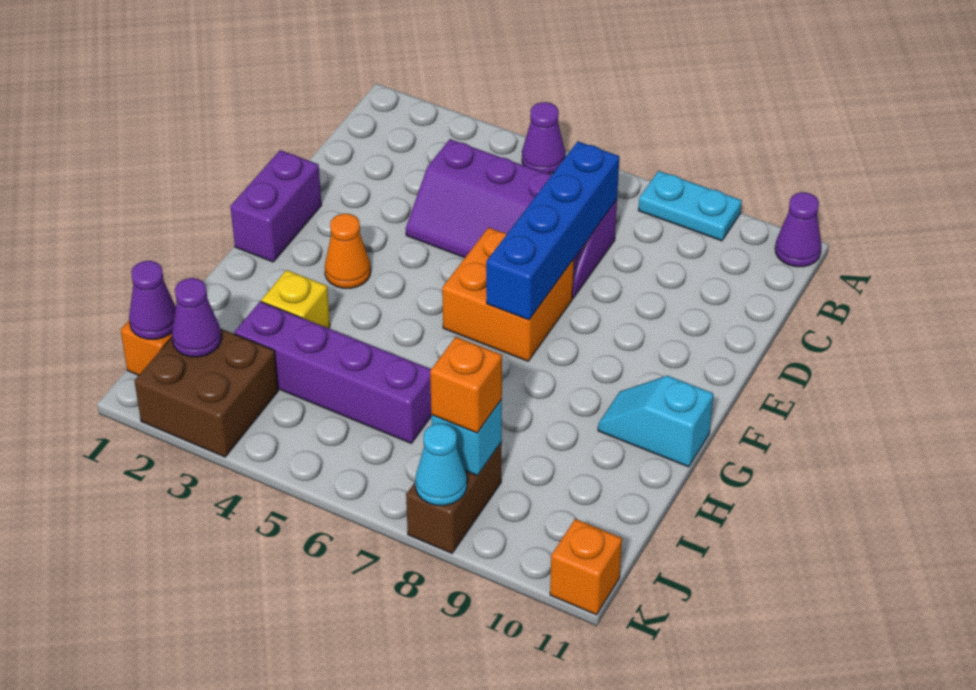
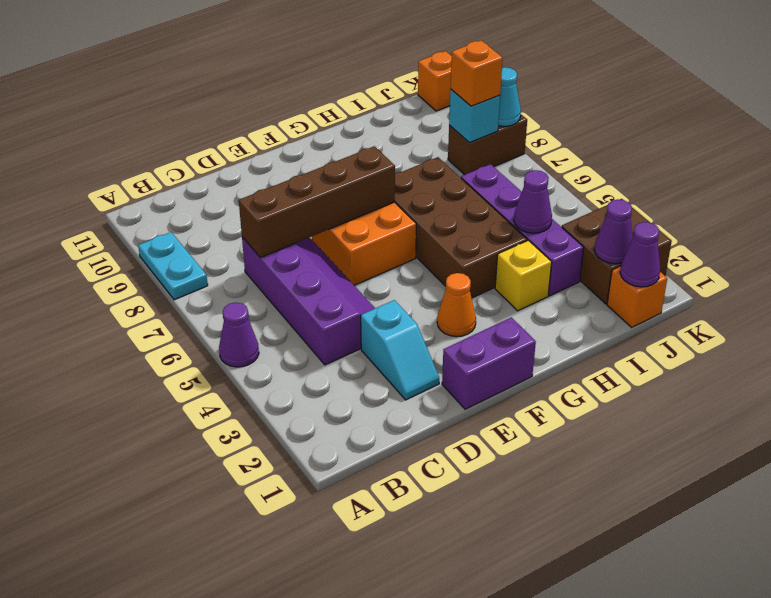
purple 1x1 cone [775,192,821,267] -> purple 1x1 cone moved to [514,170,552,233]
blue 1x4 brick [486,142,619,320] -> brown 1x4 brick [239,146,395,258]
none -> brown 2x4 brick [395,157,527,298]
cyan 1x2 slope [598,376,713,467] -> cyan 1x2 slope moved to [361,300,439,400]

